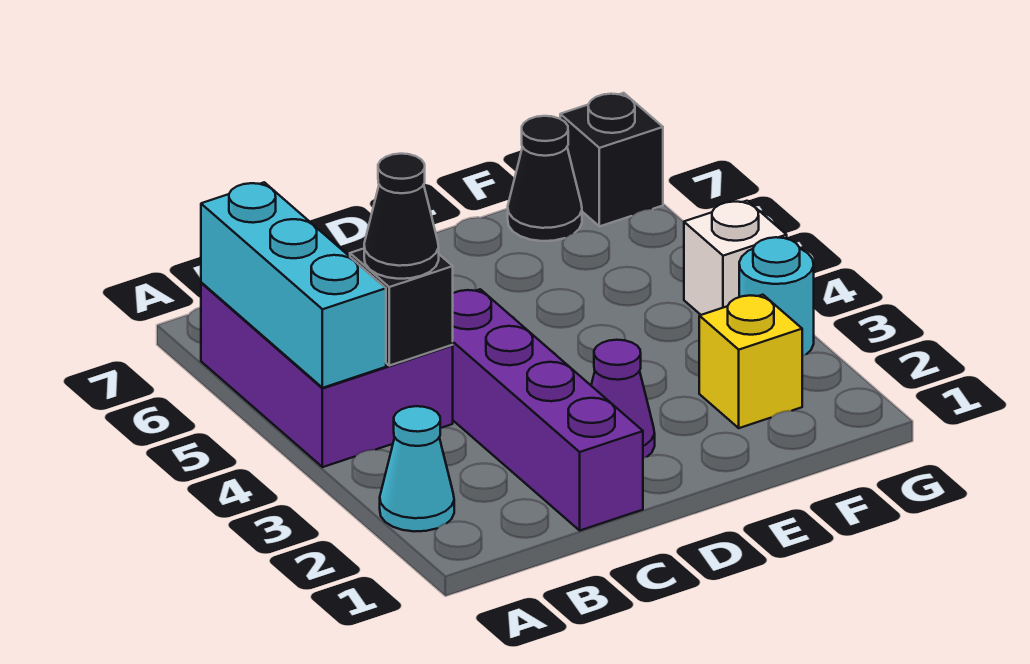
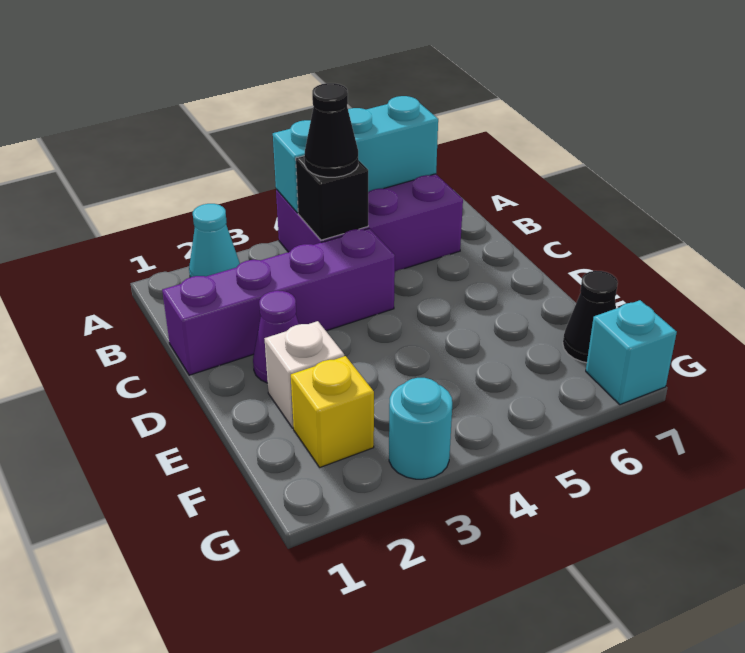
white 1x1 brick [684,201,787,315] -> white 1x1 brick moved to [264,321,344,428]
black 1x1 brick [560,93,663,226] -> cyan 1x1 brick [586,300,677,405]

